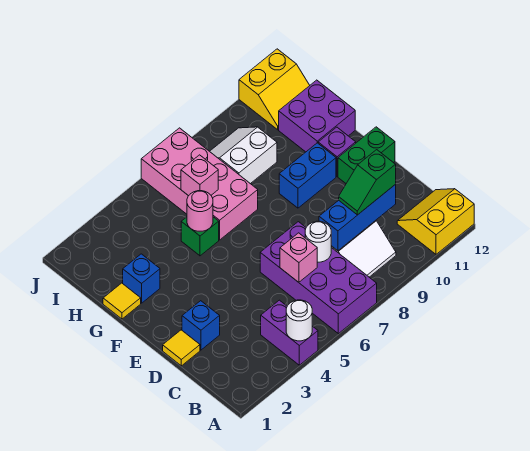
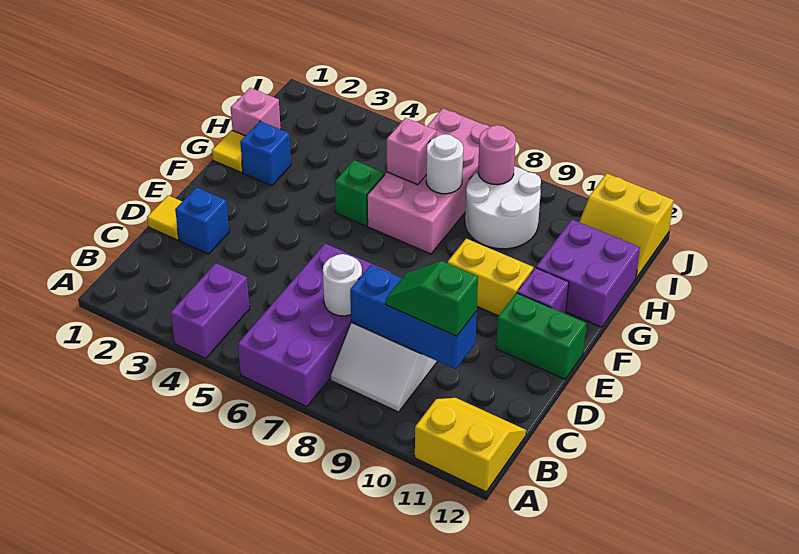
white 1x1 round brick [286,300,312,341] -> white 1x1 round brick moved to [426,134,463,194]
pink 1x1 brick [280,233,317,282] -> pink 1x1 brick moved to [231,88,281,136]
blue 1x2 brick [279,143,336,208] -> yellow 1x2 brick [448,239,534,316]
pink 1x1 round brick [187,191,213,231] -> pink 1x1 round brick moved to [478,125,516,185]
white 2x2 slope [210,127,277,184] -> white 2x2 round brick [465,166,541,249]

